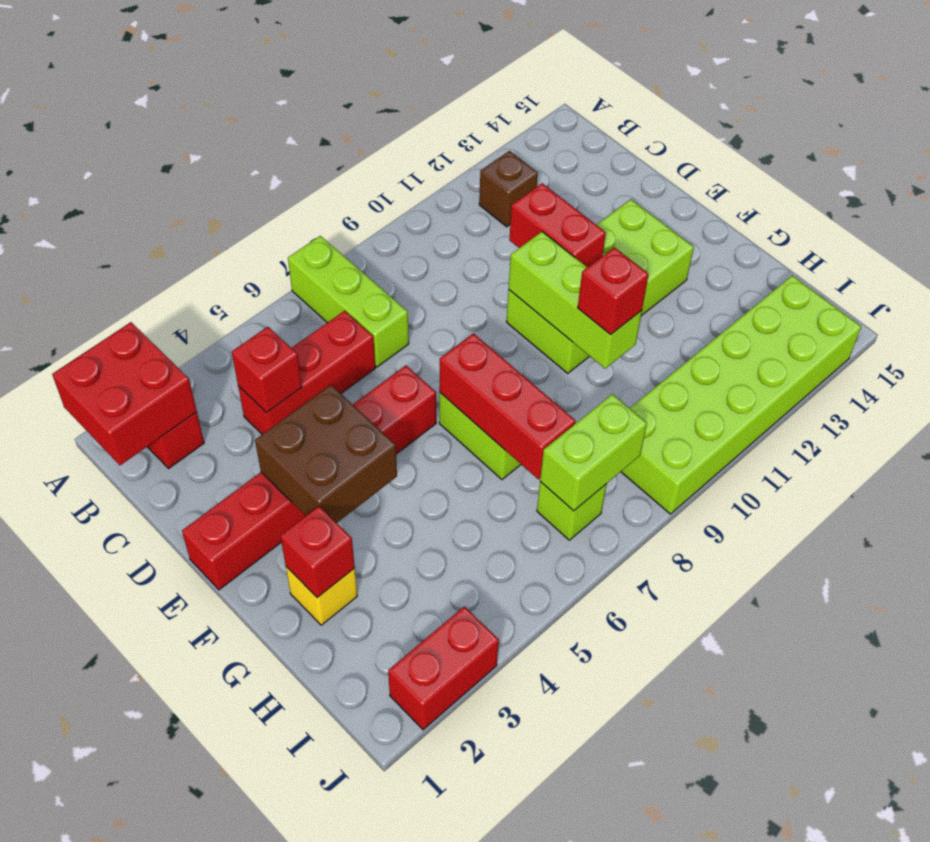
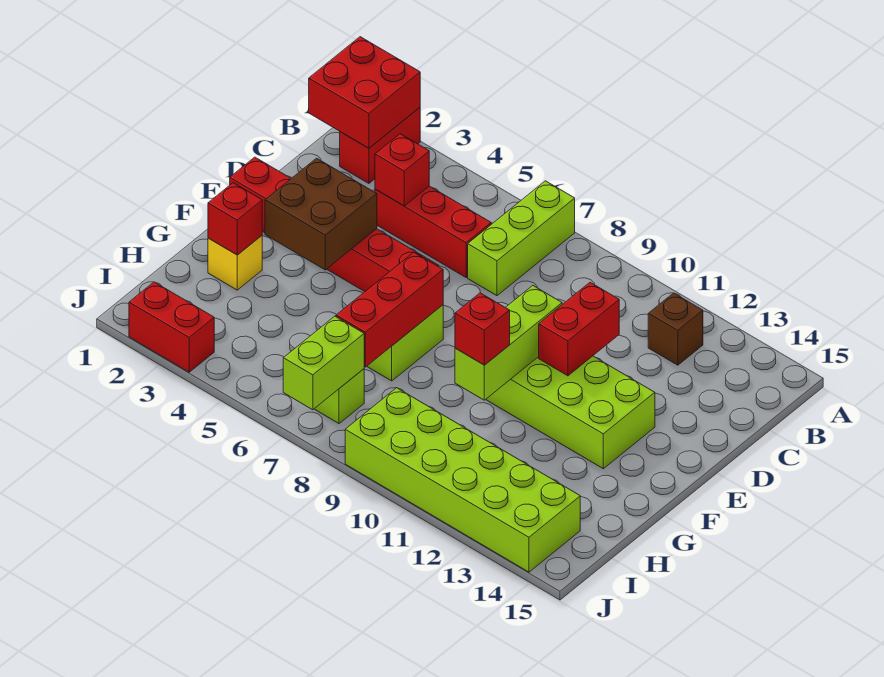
lime 1x2 brick [540,394,647,511] -> lime 1x2 brick turned to [283,316,364,410]

